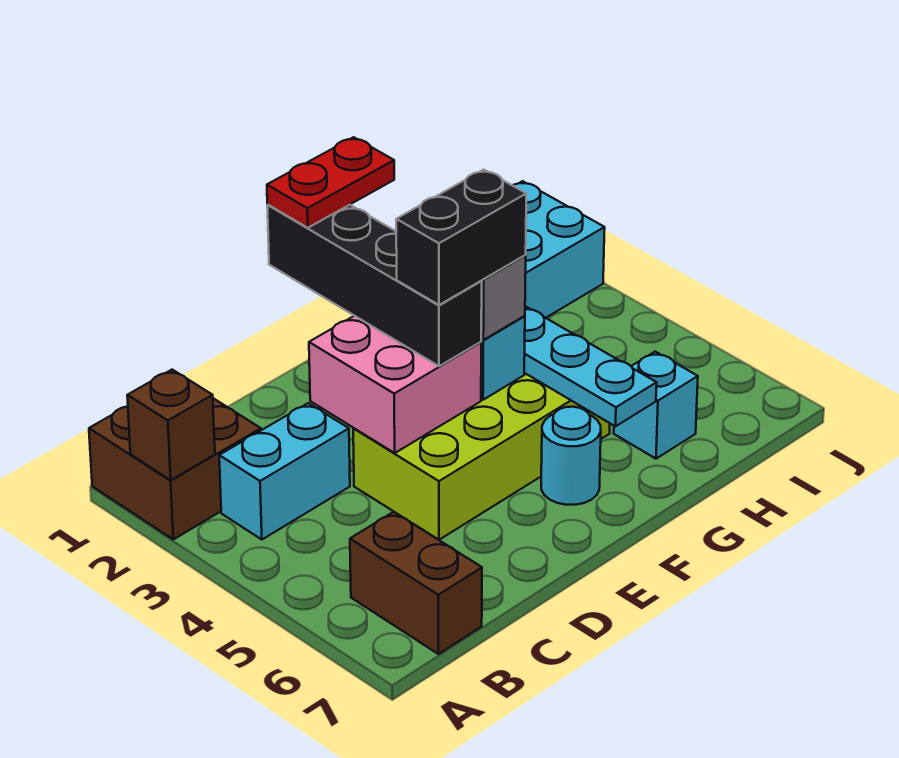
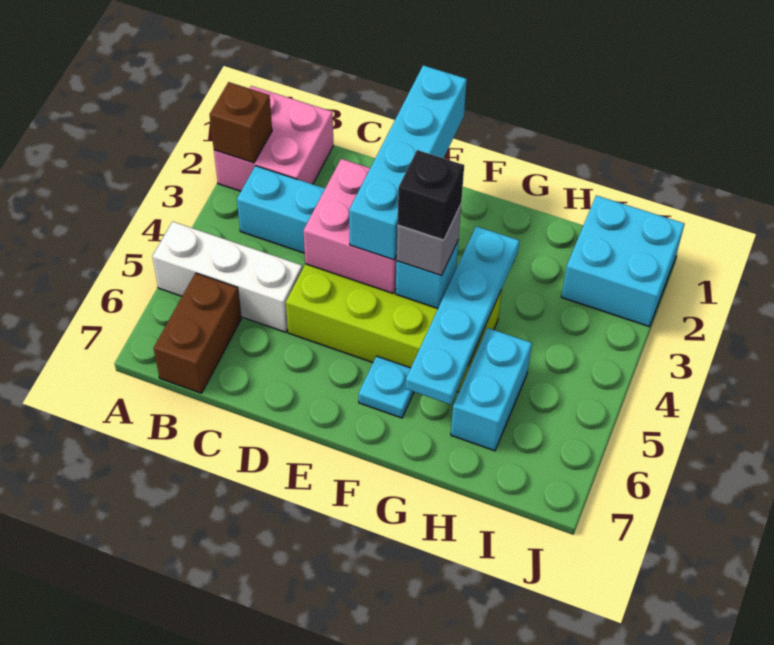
brown 2x2 brick [89,398,261,539] -> pink 2x2 brick [214,86,333,191]
none -> white 1x3 brick [152,222,302,332]
black 1x4 brick [267,205,482,366] -> cyan 1x4 brick [349,65,467,260]
red 1x2 plate [267,137,394,228] -> none
black 1x2 brick [396,170,526,305] -> black 1x1 brick [398,150,464,240]
cyan 1x1 round brick [541,407,601,505] -> cyan 1x1 plate [359,356,414,418]
cyan 1x1 brick [614,352,698,459] -> cyan 1x2 brick [451,328,532,451]

